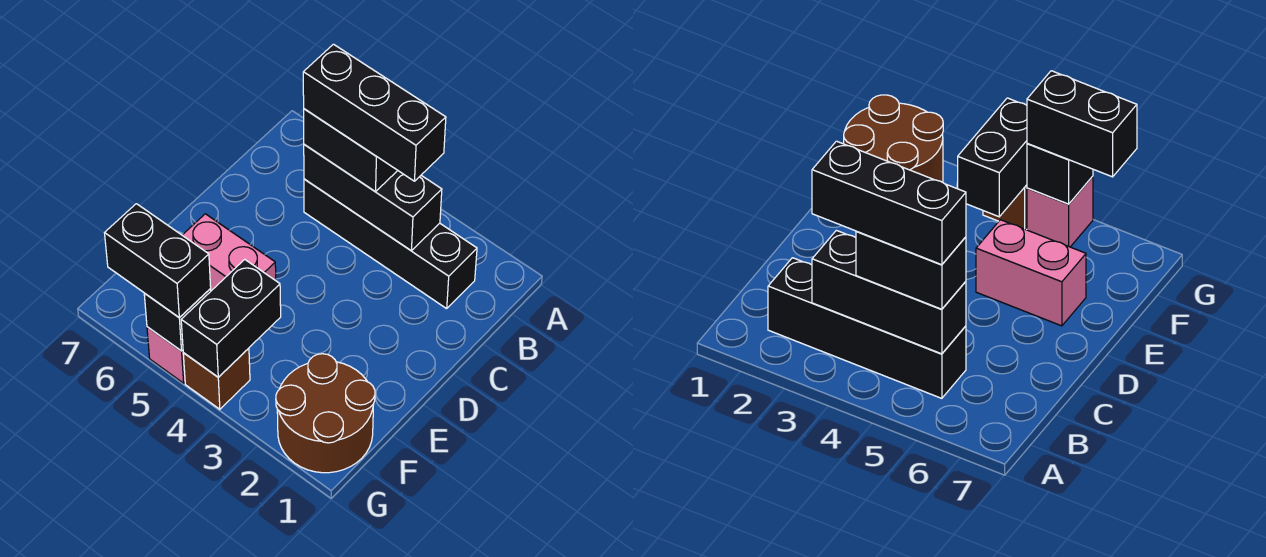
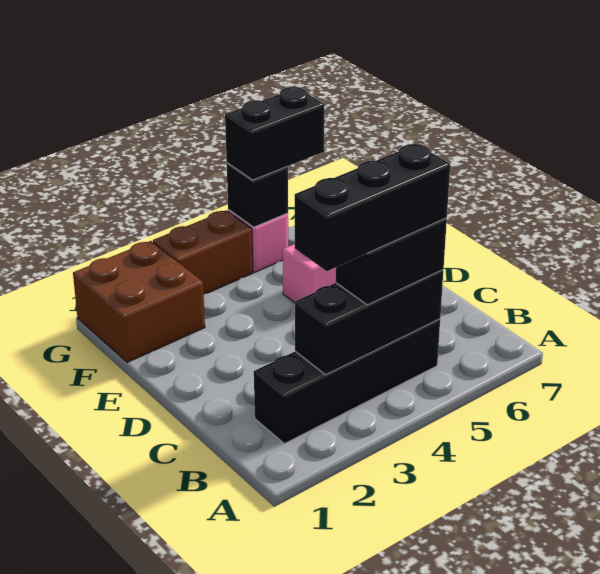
brown 2x2 round brick [276,354,375,473] -> brown 2x2 brick [73,241,205,362]
black 1x2 brick [181,259,281,377] -> none
brown 1x1 brick [183,348,250,409] -> brown 1x2 brick [153,210,253,294]

